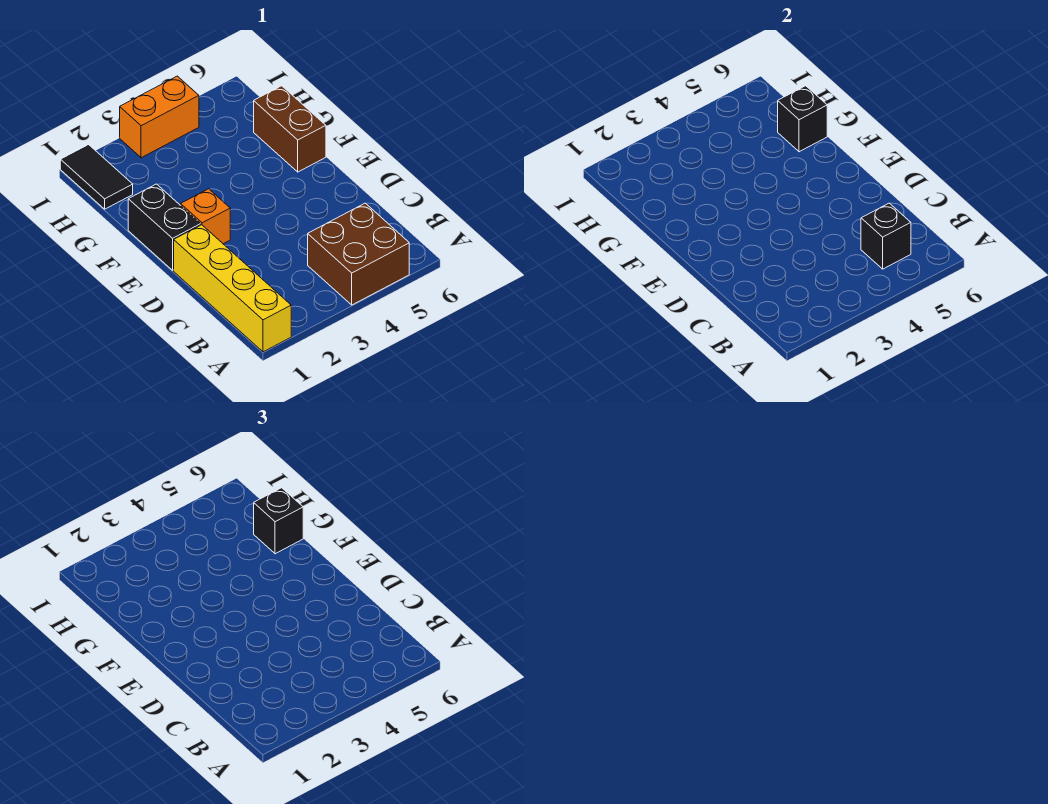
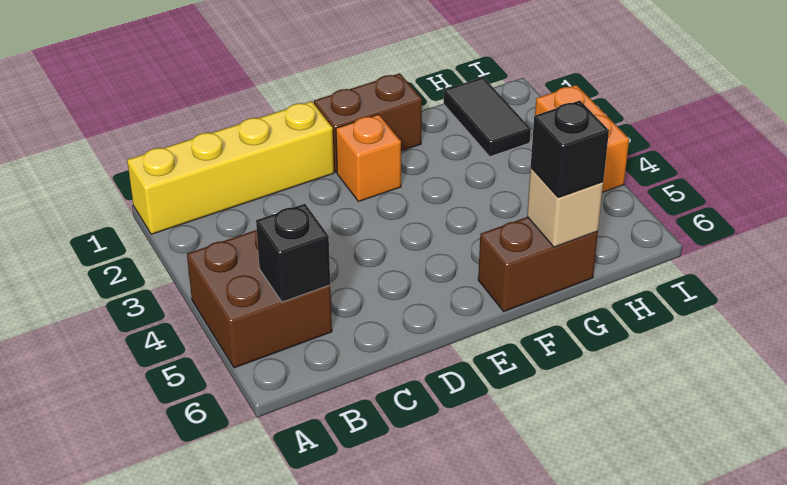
black 1x2 brick [128,184,201,270] -> brown 1x2 brick [314,73,422,173]
black 1x1 brick [778,86,827,152] -> tan 1x1 brick [527,168,603,247]
black 1x2 tile [60,145,133,209] -> black 1x2 tile turned to [444,77,531,157]

